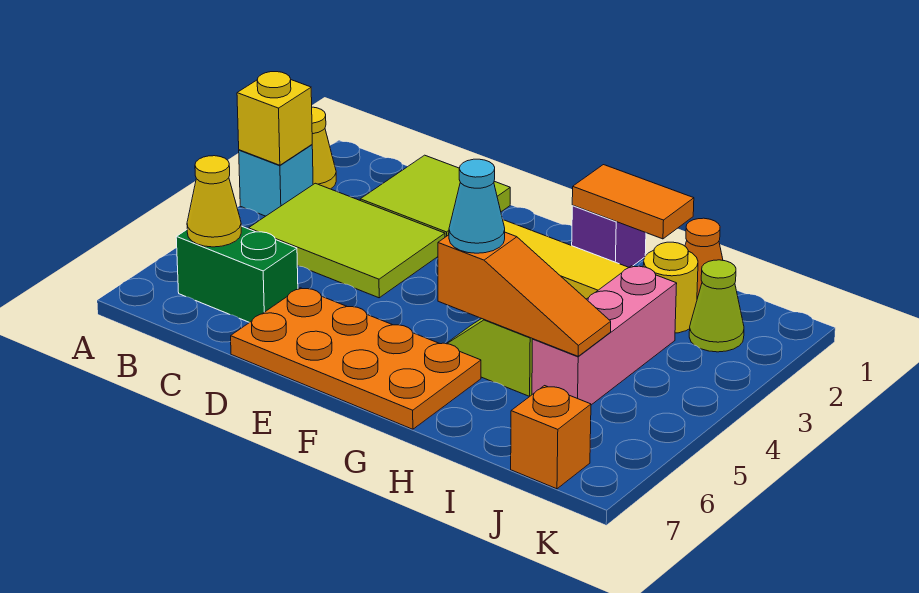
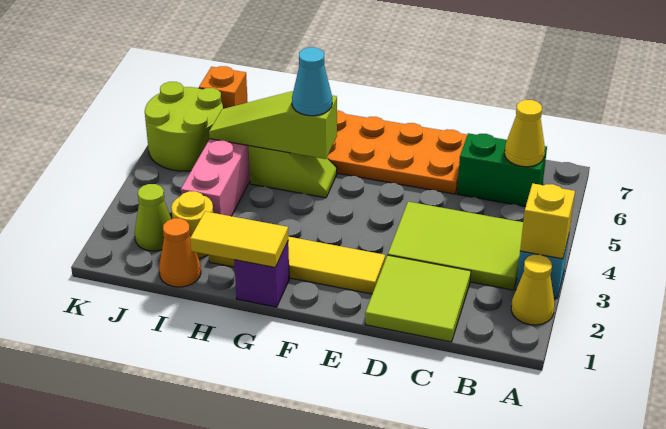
orange 1x2 tile [572,165,694,239] -> yellow 1x2 tile [190,211,288,267]
orange 1x3 slope [438,232,611,356] -> lime 1x3 slope [209,91,337,159]
none -> lime 2x2 round brick [145,82,223,171]

